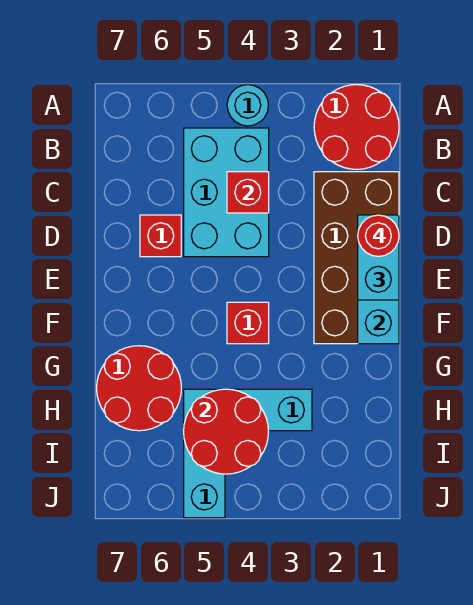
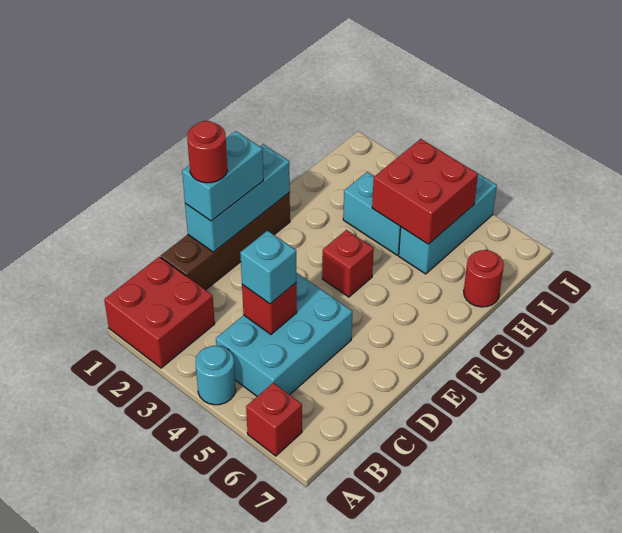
red 2x2 round brick [314,85,399,169] -> red 2x2 brick [104,257,215,368]
brown 2x4 brick [314,172,399,344] -> brown 1x4 brick [161,193,290,290]
none -> cyan 1x1 brick [240,231,296,304]
red 1x1 brick [140,215,181,257] -> red 1x1 brick moved to [246,383,302,456]
red 2x2 round brick [97,346,181,431] -> red 1x1 round brick [464,250,504,307]
red 2x2 round brick [184,389,269,474] -> red 2x2 brick [372,139,478,244]

